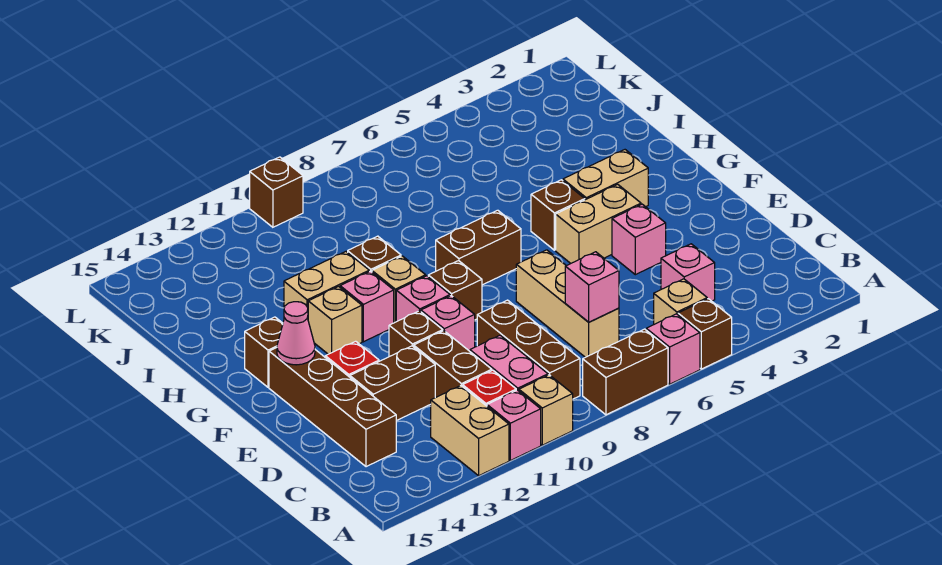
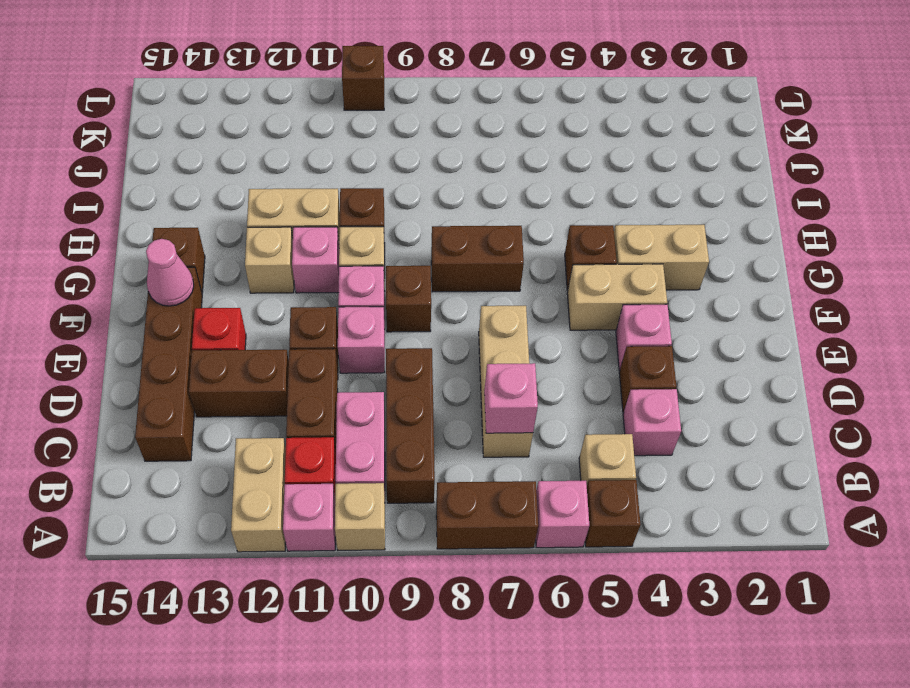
none -> brown 1x1 brick [619,346,677,412]

